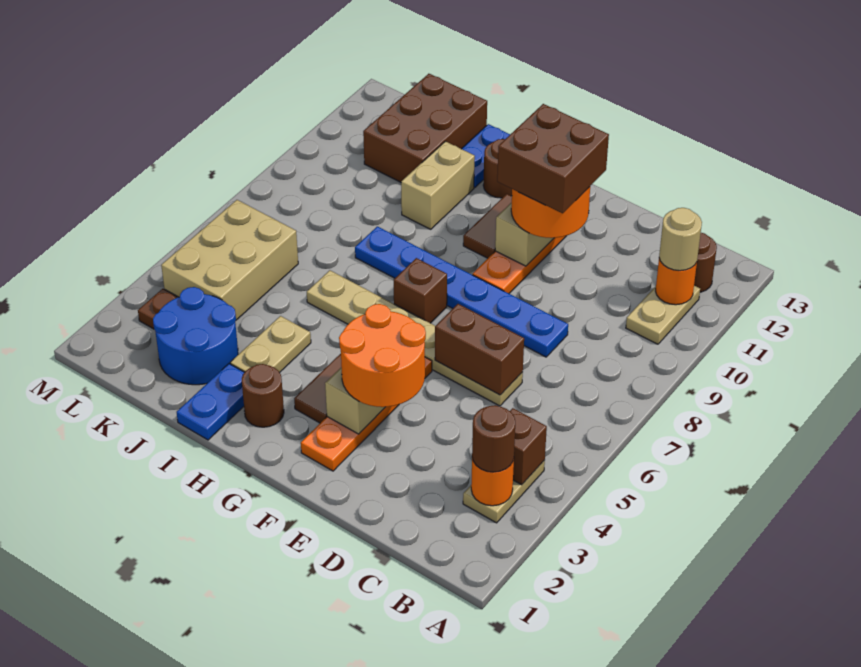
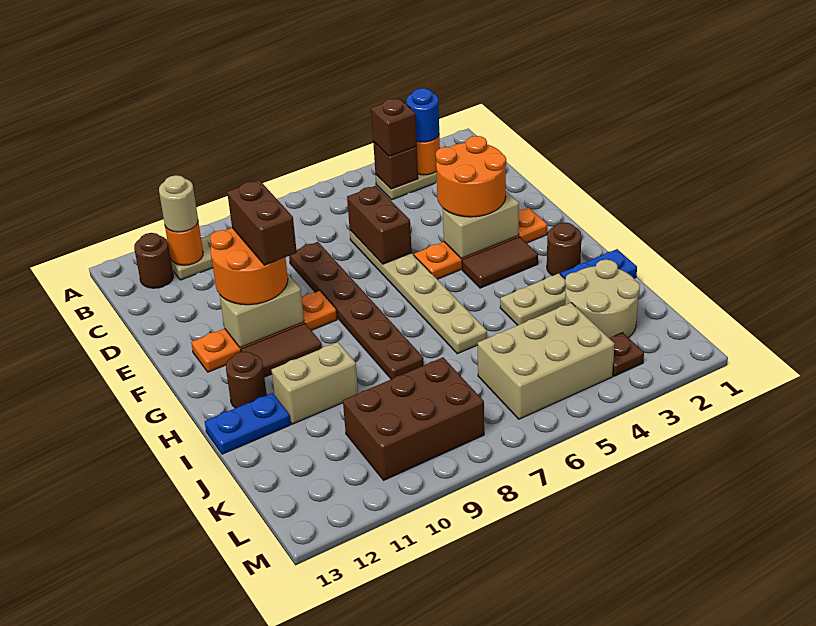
brown 1x1 round brick [472,405,515,472] -> blue 1x1 round brick [406,88,439,142]
blue 1x6 plate [355,226,568,357] -> brown 1x6 plate [289,242,424,379]
brown 2x2 brick [497,104,609,213] -> brown 1x2 brick [227,180,297,265]
brown 1x1 brick [394,258,447,323] -> brown 1x1 brick moved to [371,98,417,156]
blue 2x2 round brick [153,287,238,385] -> tan 2x2 round brick [565,260,640,338]
brown 2x3 brick [363,74,487,182] -> brown 2x3 brick moved to [343,357,484,480]

